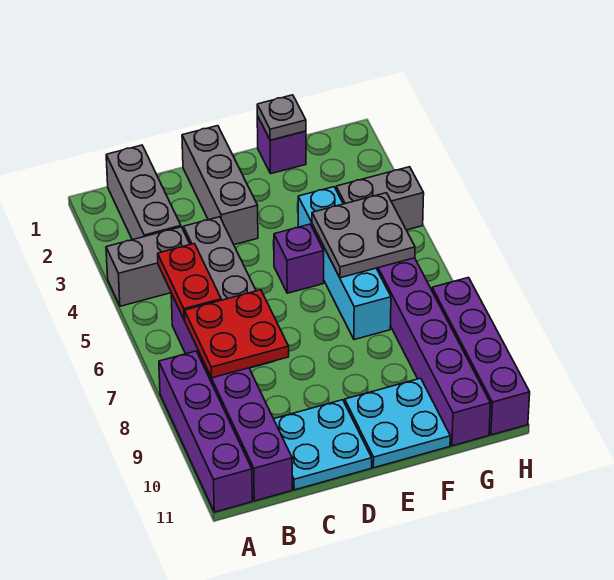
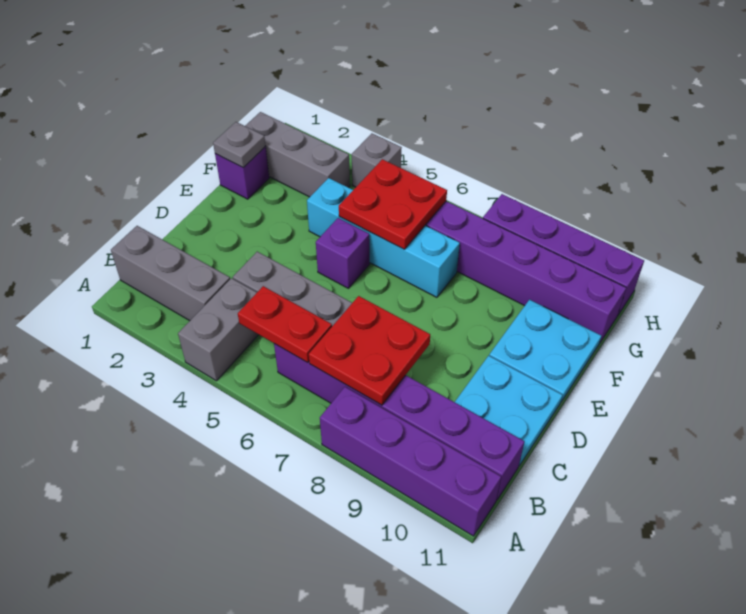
grey 1x3 brick [182,126,258,245] -> grey 1x3 brick moved to [245,112,350,197]
grey 2x2 plate [312,193,415,278] -> red 2x2 plate [339,159,447,249]
grey 1x2 brick [336,167,424,230] -> grey 1x1 brick [352,134,402,187]

